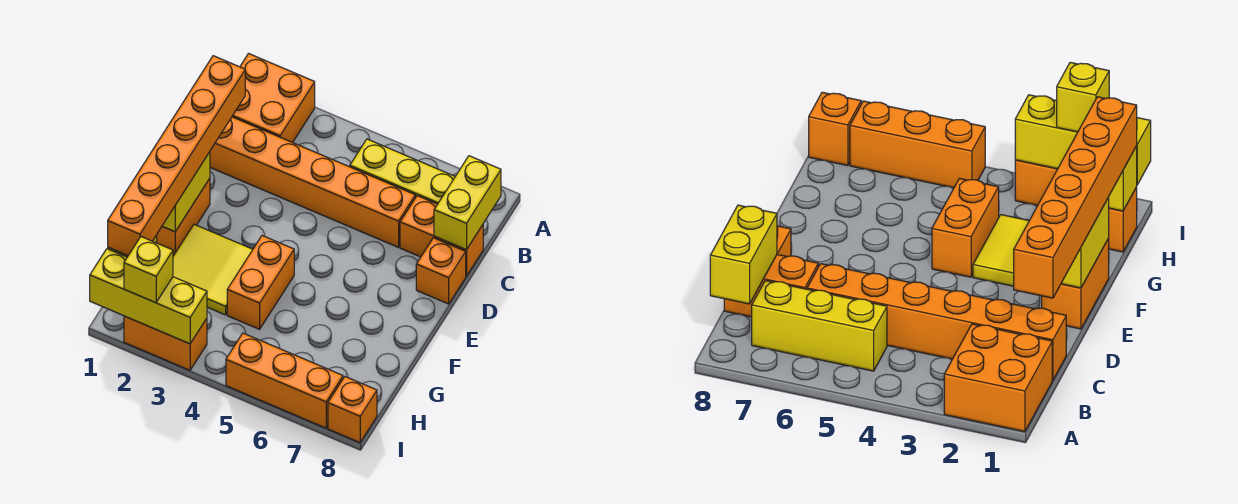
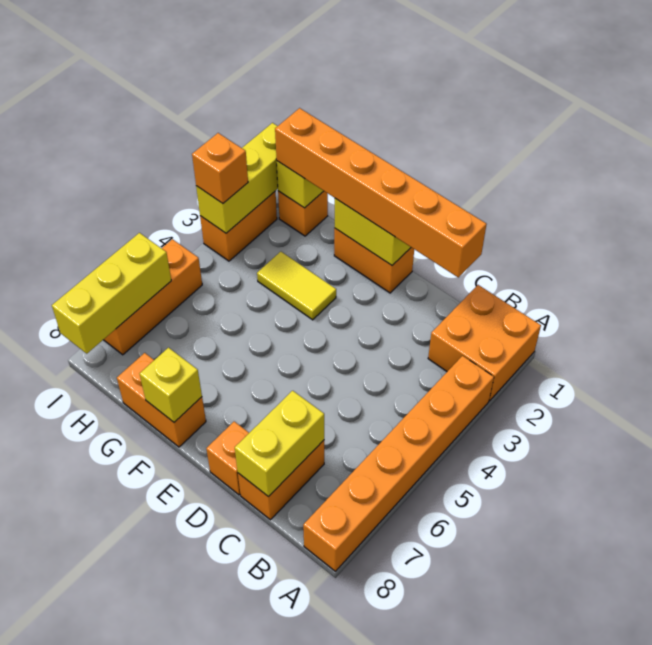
yellow 1x3 brick [350,139,455,204] -> yellow 1x3 brick moved to [52,233,171,354]
yellow 1x2 brick [434,156,501,250] -> yellow 1x2 brick turned to [235,391,324,496]
orange 1x6 brick [210,117,415,247] -> orange 1x6 brick moved to [303,356,494,571]
yellow 2x2 tile [173,224,253,315] -> yellow 1x2 tile [257,252,336,320]
orange 1x2 brick [227,236,294,329] -> orange 1x2 brick moved to [117,353,206,447]
yellow 1x1 brick [124,237,173,303] -> yellow 1x1 brick moved to [140,348,202,422]
orange 1x1 brick [328,377,377,442] -> orange 1x1 brick moved to [192,133,248,203]

